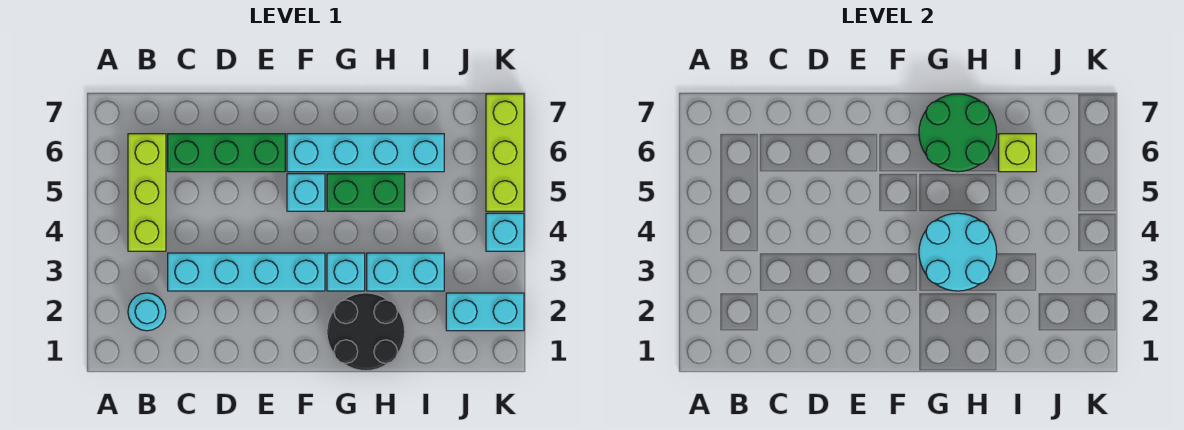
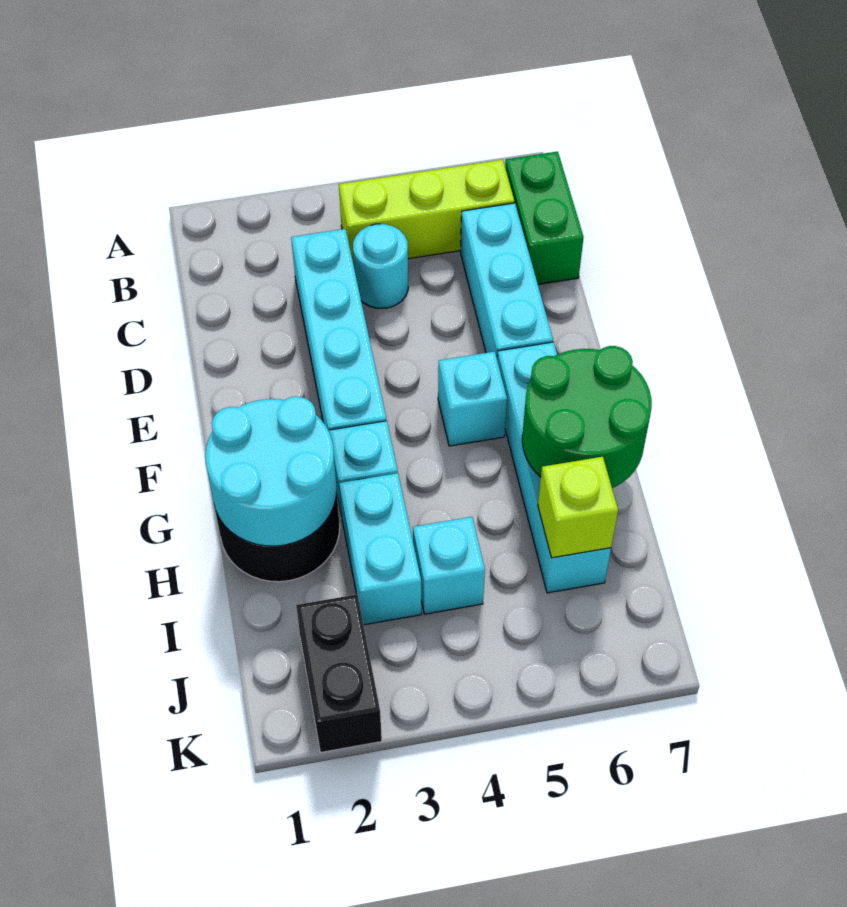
cyan 1x1 round brick [128,293,166,331] -> cyan 1x1 round brick moved to [353,224,408,308]
green 1x3 brick [168,134,285,172] -> cyan 1x3 brick [460,203,553,357]
cyan 2x2 round brick [919,213,997,291] -> cyan 2x2 round brick moved to [205,397,337,546]
green 1x2 brick [327,174,405,211] -> green 1x2 brick moved to [505,151,584,285]
cyan 1x2 brick [446,293,524,331] -> black 1x2 brick [296,594,382,752]
cyan 1x1 brick [486,213,524,251] -> cyan 1x1 brick moved to [413,517,485,614]
lime 1x3 brick [486,94,524,211] -> none

